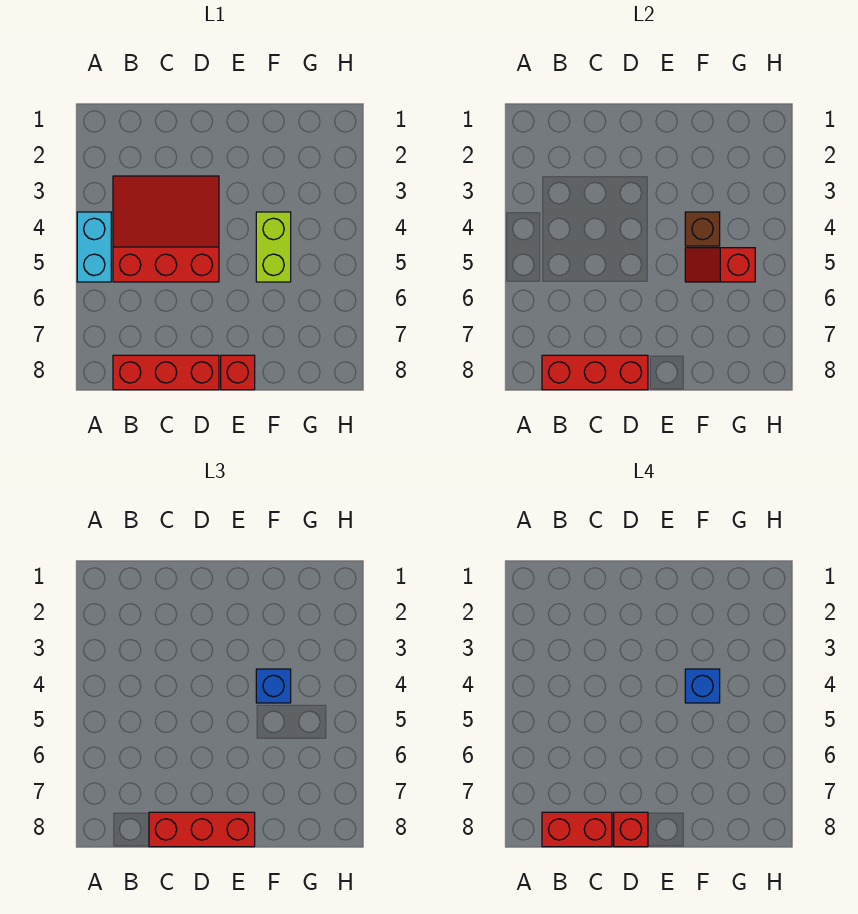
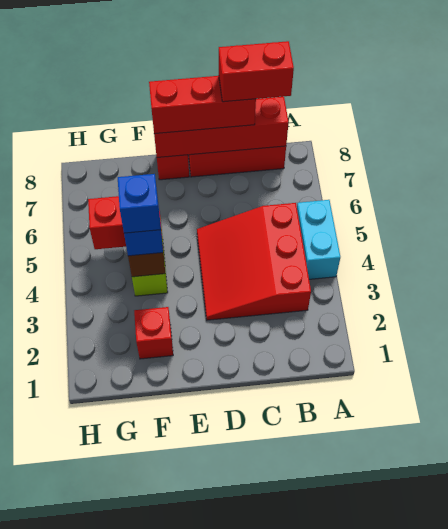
red 3x3 slope [113,176,219,282] -> red 3x3 slope turned to [197,203,311,320]
red 1x3 brick [542,355,648,390] -> red 1x4 brick [154,97,289,158]
red 1x1 brick [614,812,648,847] -> red 1x1 brick moved to [134,307,173,359]

